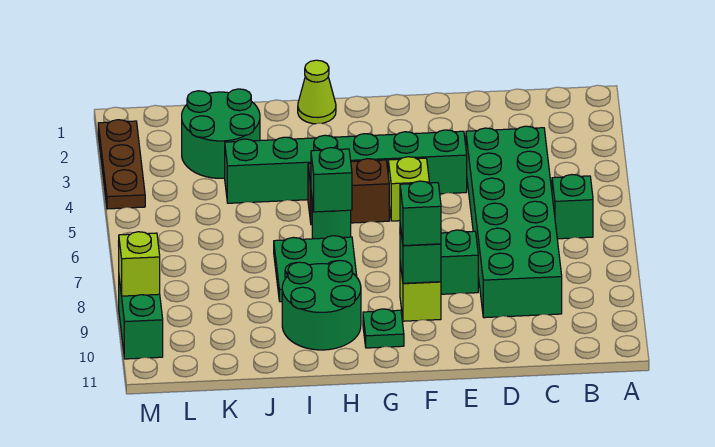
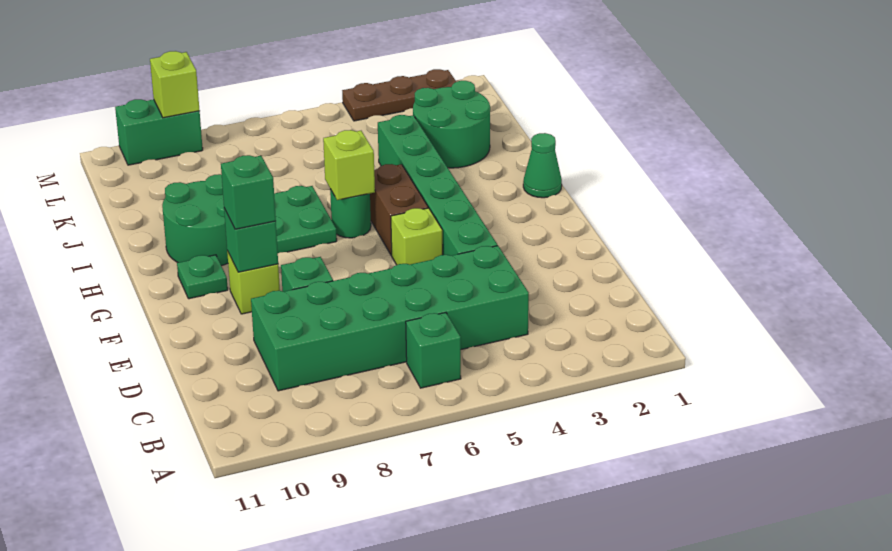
lime 1x1 cone [298,60,336,124] -> green 1x1 cone [523,133,562,198]
green 1x1 brick [311,148,352,212] -> lime 1x1 brick [323,130,375,200]

